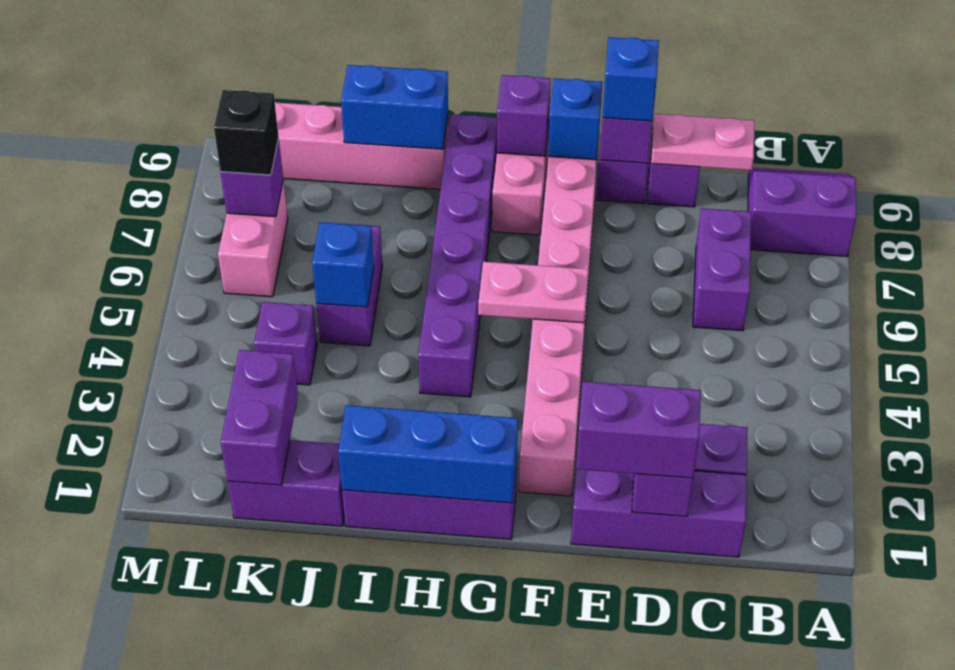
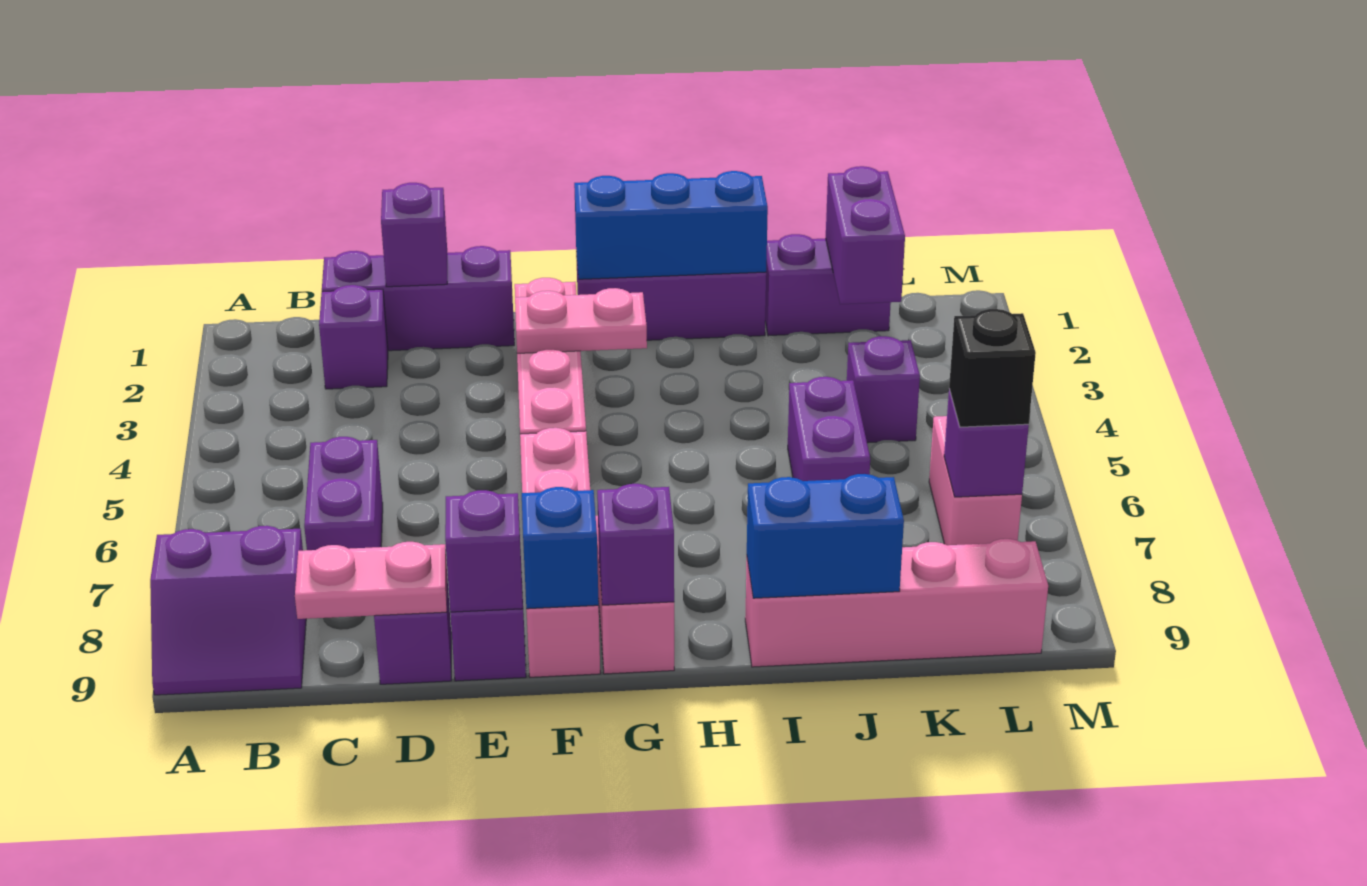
purple 1x2 brick [576,382,701,478] -> none
blue 1x1 brick [602,37,659,121] -> none
pink 1x2 plate [478,262,589,323] -> pink 1x2 plate moved to [515,288,647,353]
purple 1x6 brick [418,114,497,397] -> none
blue 1x1 brick [312,222,374,307] -> none

